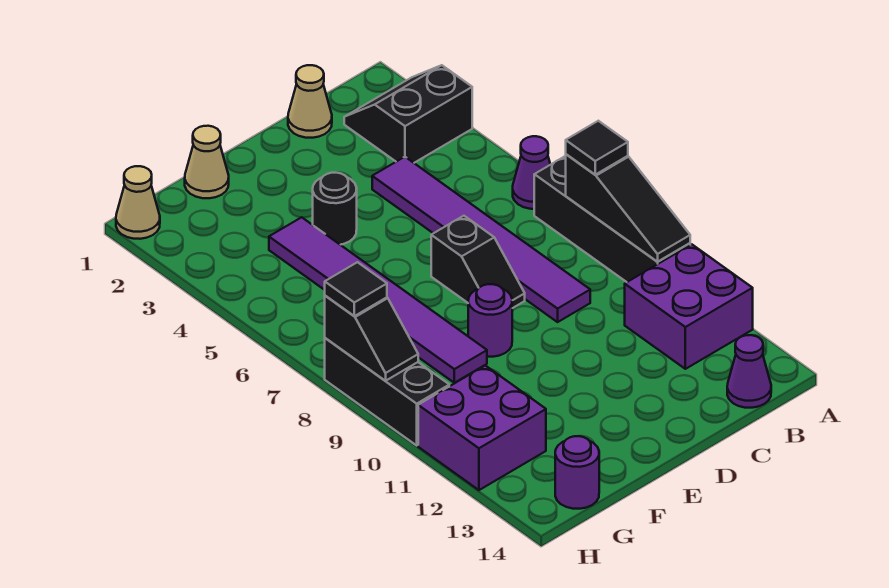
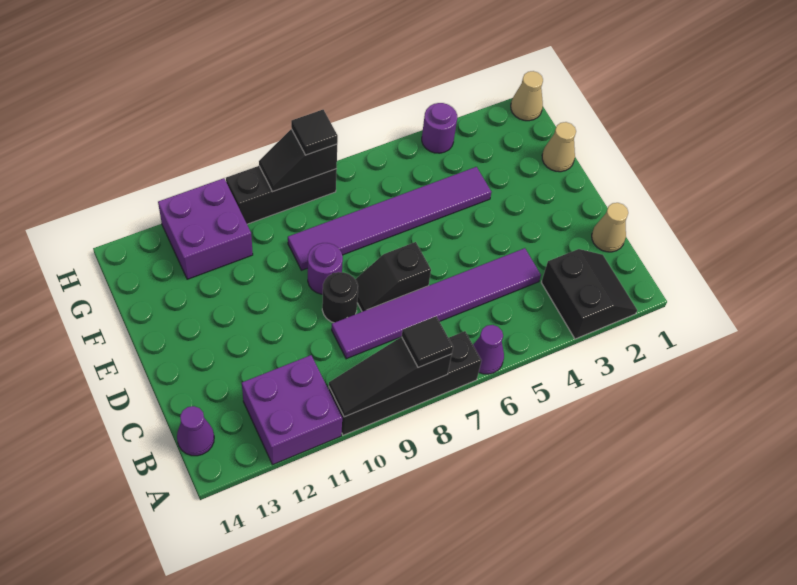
black 1x1 round brick [313,173,357,245] -> black 1x1 round brick moved to [322,272,358,323]
purple 1x1 round brick [555,436,599,509] -> purple 1x1 round brick moved to [422,103,457,153]

